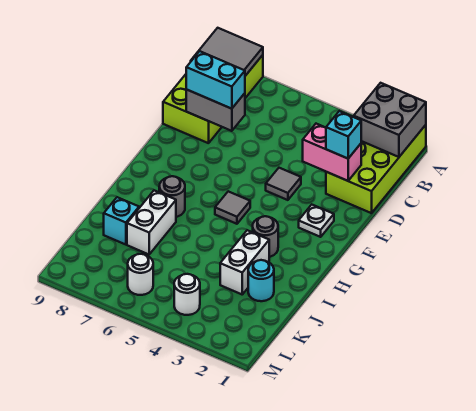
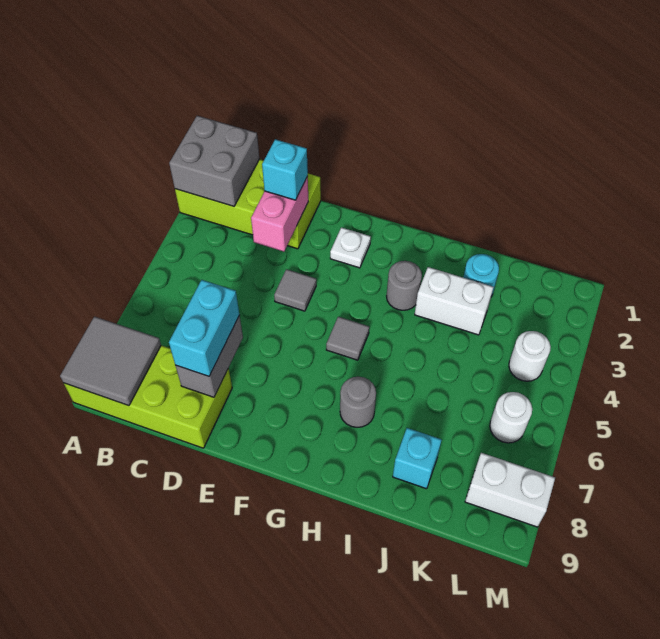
white 1x2 brick [127,190,176,254] -> white 1x2 brick moved to [465,453,555,527]

